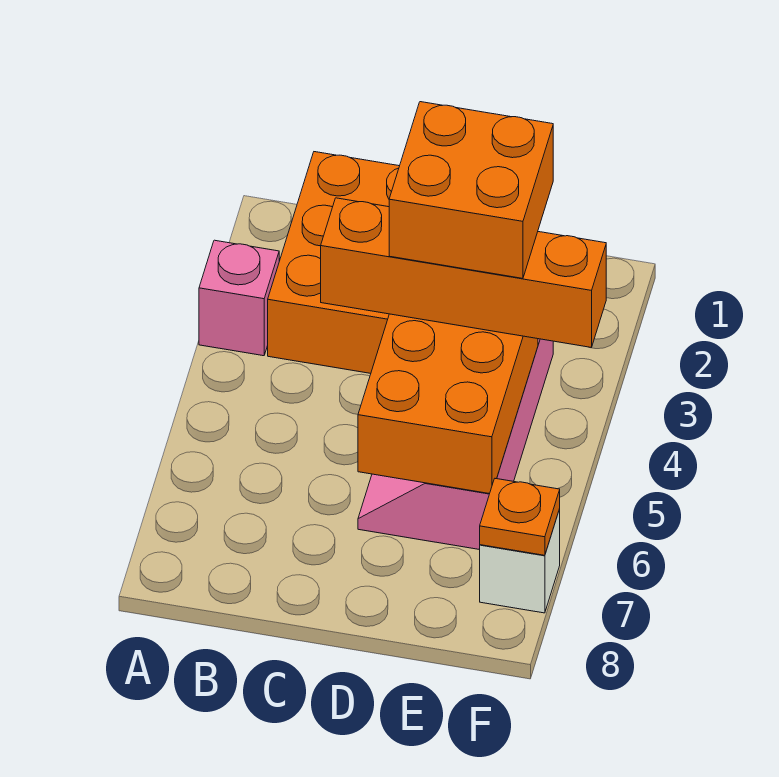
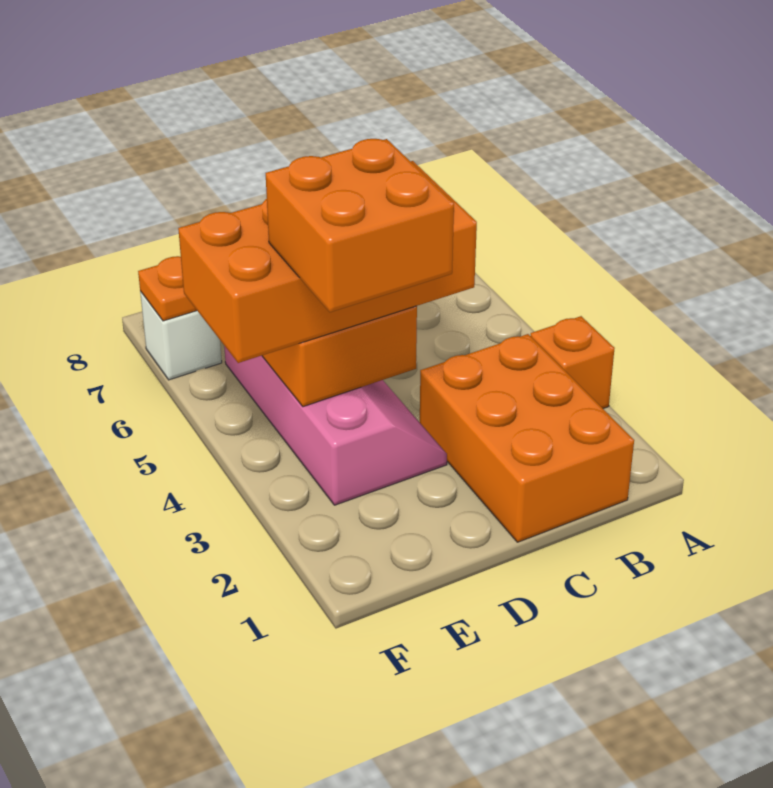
pink 1x1 brick [199,240,279,356] -> orange 1x1 brick [531,316,615,409]
orange 1x4 brick [321,198,606,347] -> orange 2x4 brick [178,161,477,363]

